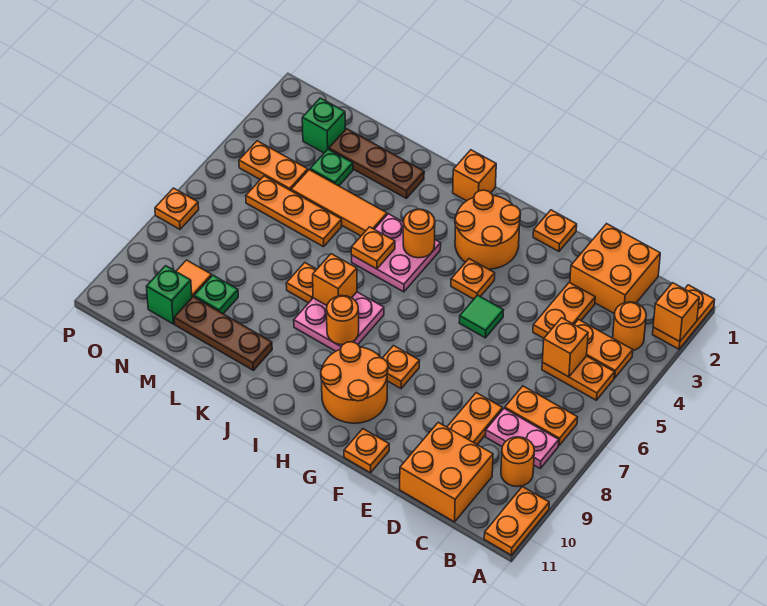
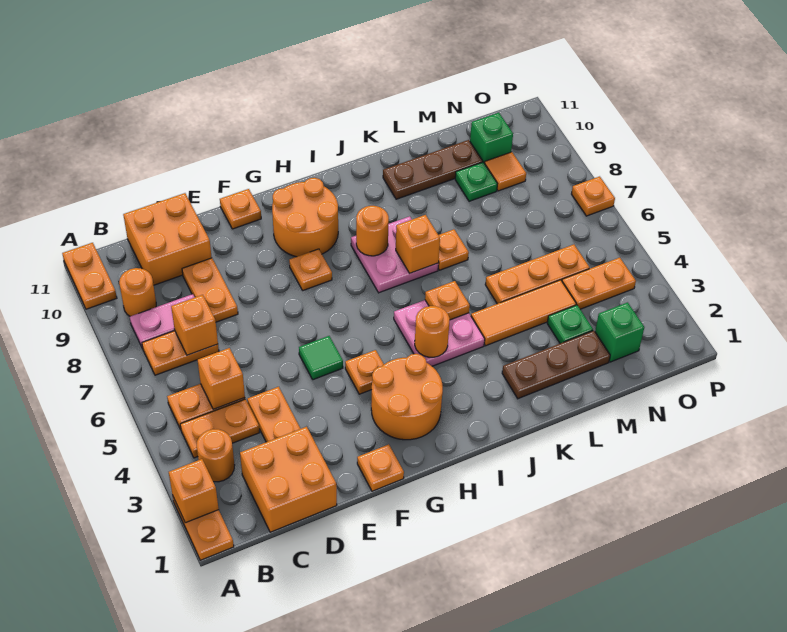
orange 1x1 brick [453,150,496,201] -> orange 1x1 brick moved to [171,295,218,355]

